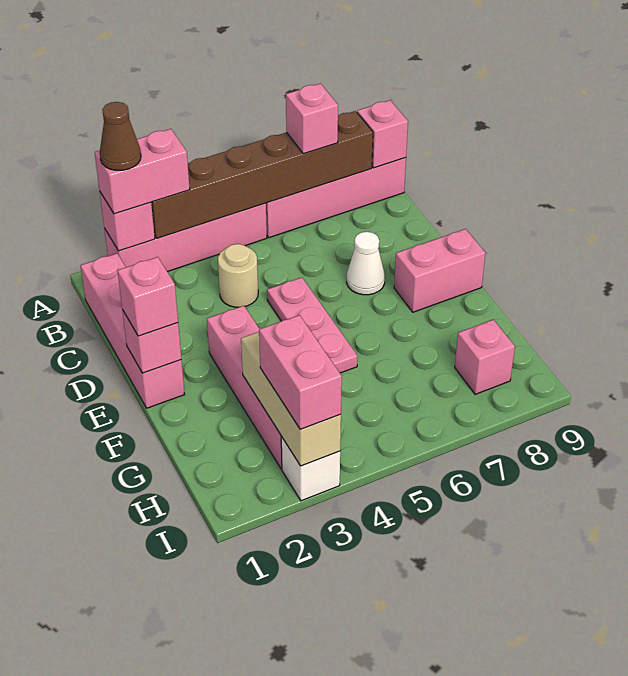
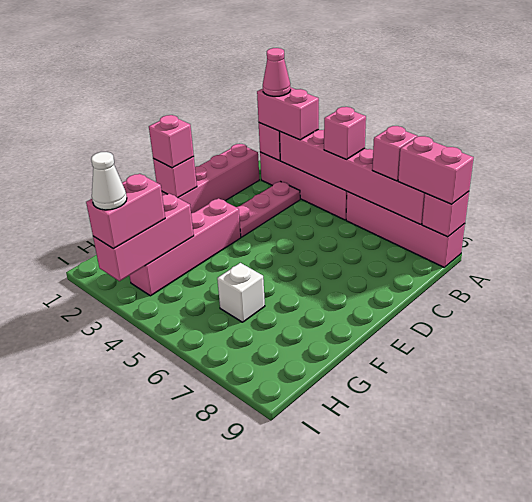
brown 1x1 cone [100,102,141,170] -> pink 1x1 cone [263,48,291,96]
brown 1x6 brick [151,111,373,238] -> pink 1x6 brick [280,130,425,224]
tan 1x1 round brick [218,244,258,307] -> none
pink 1x3 plate [267,277,358,373] -> pink 1x3 plate moved to [237,181,300,237]
white 1x1 cone [347,232,385,295] -> white 1x1 cone moved to [91,152,127,210]
pink 1x2 brick [394,229,485,312] -> pink 1x2 brick moved to [398,136,474,204]
tan 1x3 brick [241,332,341,466] -> pink 1x3 brick [93,193,194,281]
pink 1x1 brick [455,320,515,394] -> pink 1x1 brick moved to [324,107,366,159]
white 1x1 brick [281,437,340,501] -> white 1x1 brick moved to [217,263,265,322]

